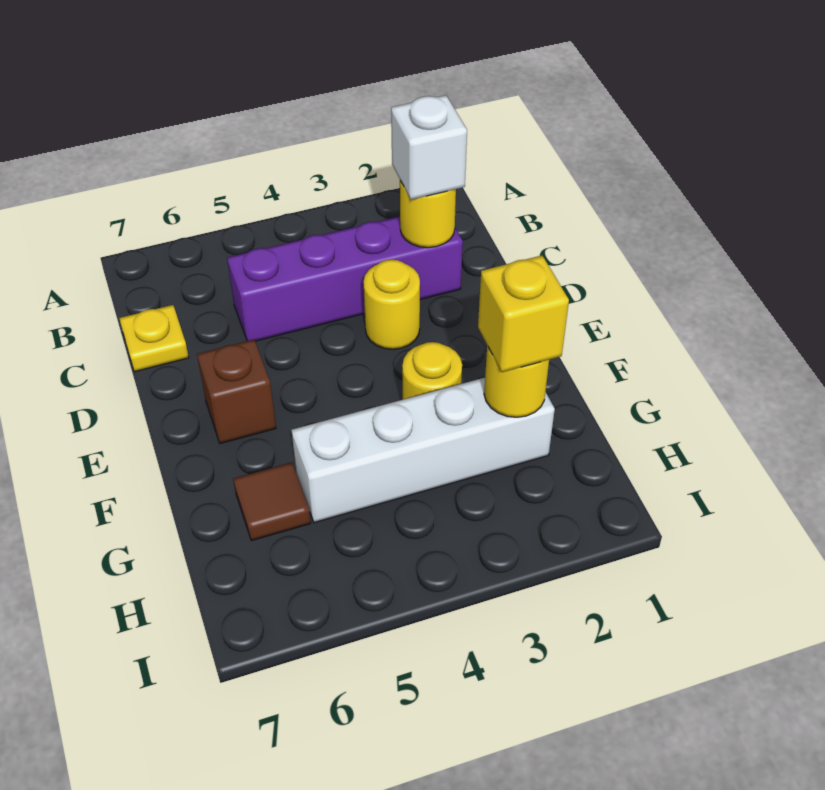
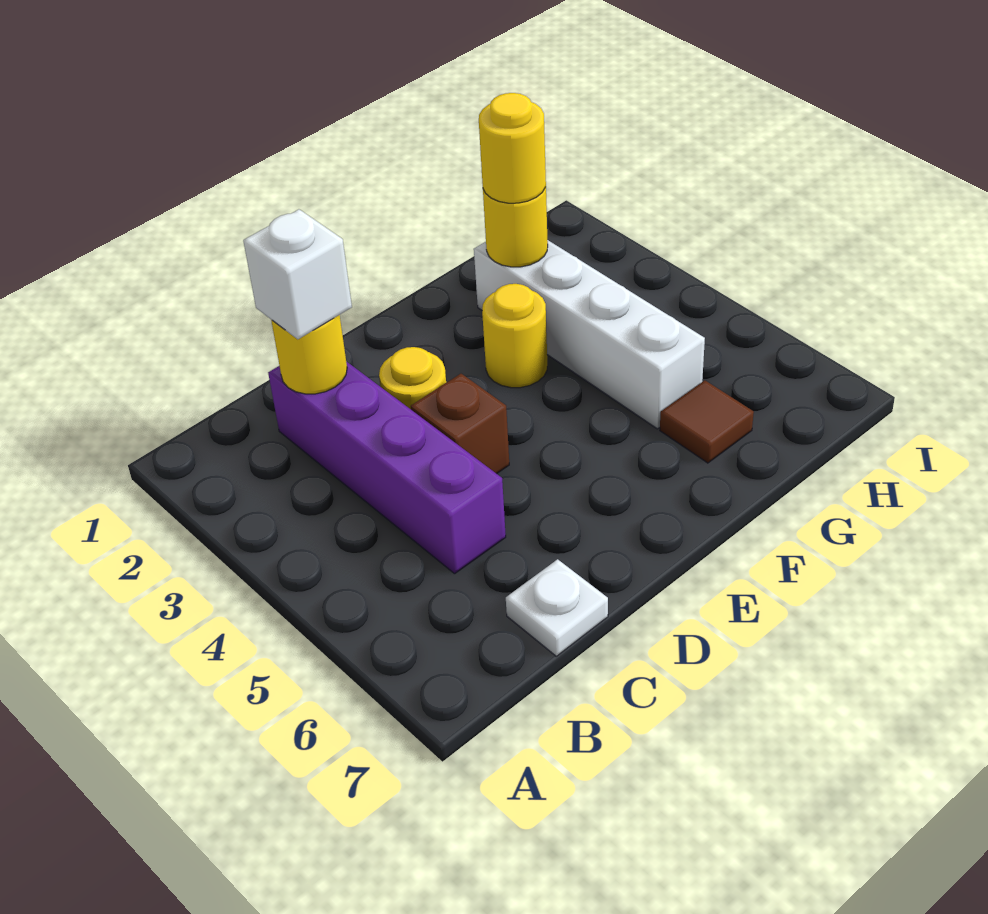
yellow 1x1 plate [119,305,189,372] -> white 1x1 plate [506,559,608,656]
brown 1x1 brick [197,340,276,444] -> brown 1x1 brick moved to [411,374,509,474]
yellow 1x1 brick [478,256,569,372] -> yellow 1x1 round brick [479,93,546,203]

